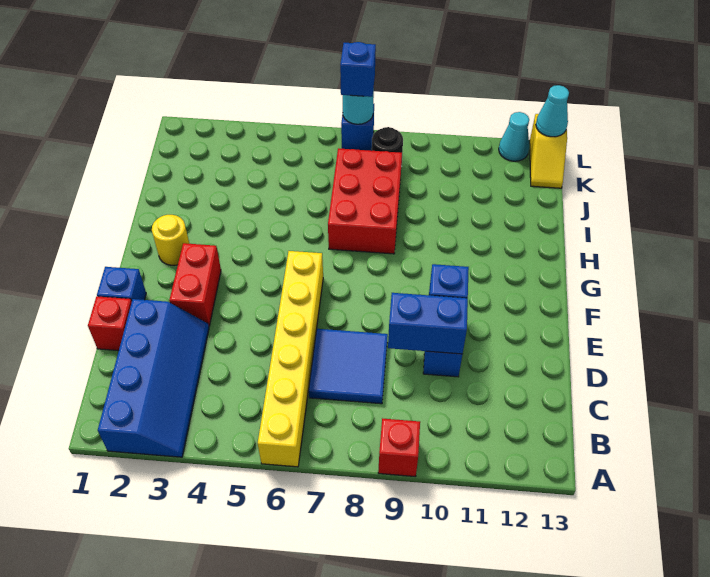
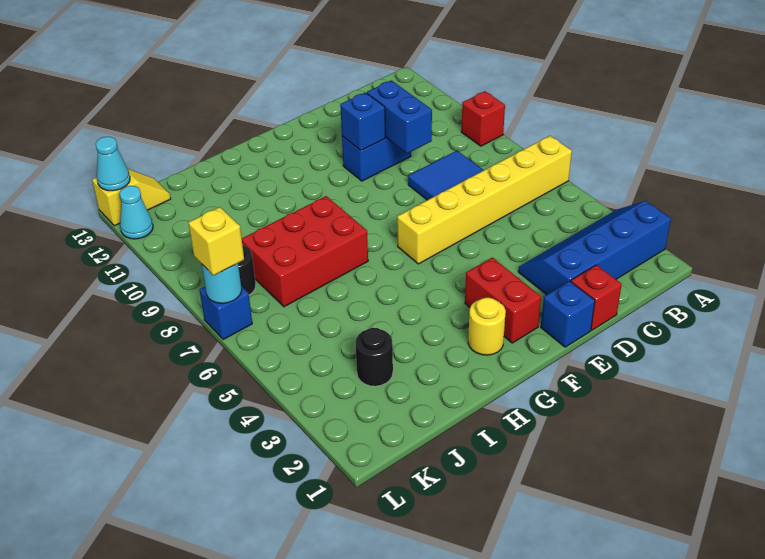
red 1x2 brick [169,243,221,326] -> red 1x2 brick turned to [465,258,541,343]
none -> black 1x1 round brick [355,328,393,386]
blue 1x1 brick [340,42,376,97] -> yellow 1x1 brick [188,207,244,276]

